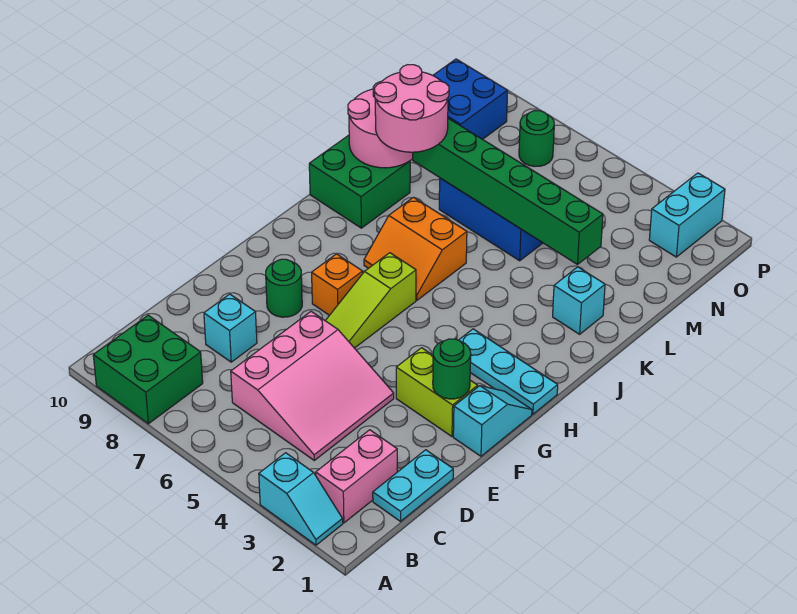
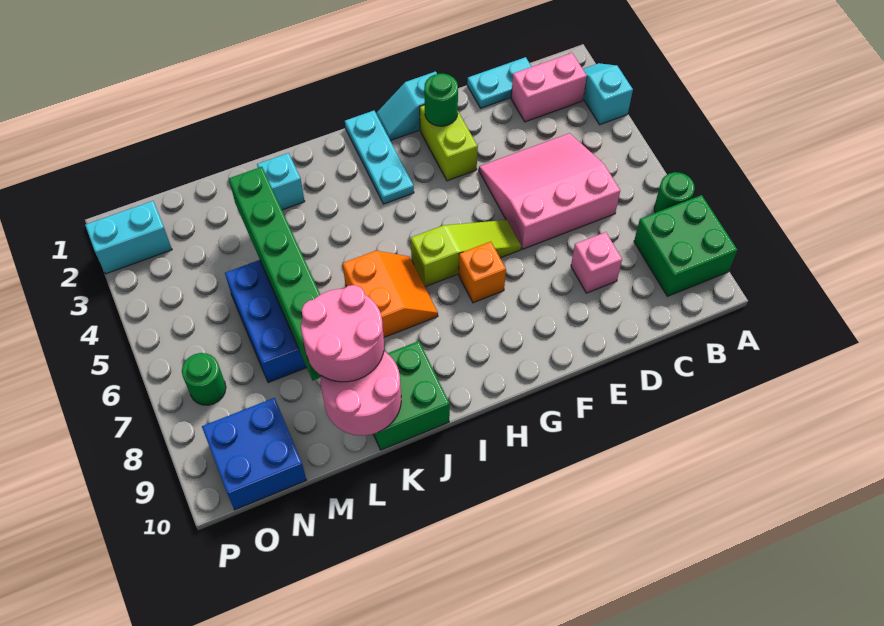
cyan 1x1 brick [204,294,257,362] -> pink 1x1 brick [571,232,622,293]
green 1x1 round brick [266,259,302,317] -> green 1x1 round brick moved to [654,172,695,213]

